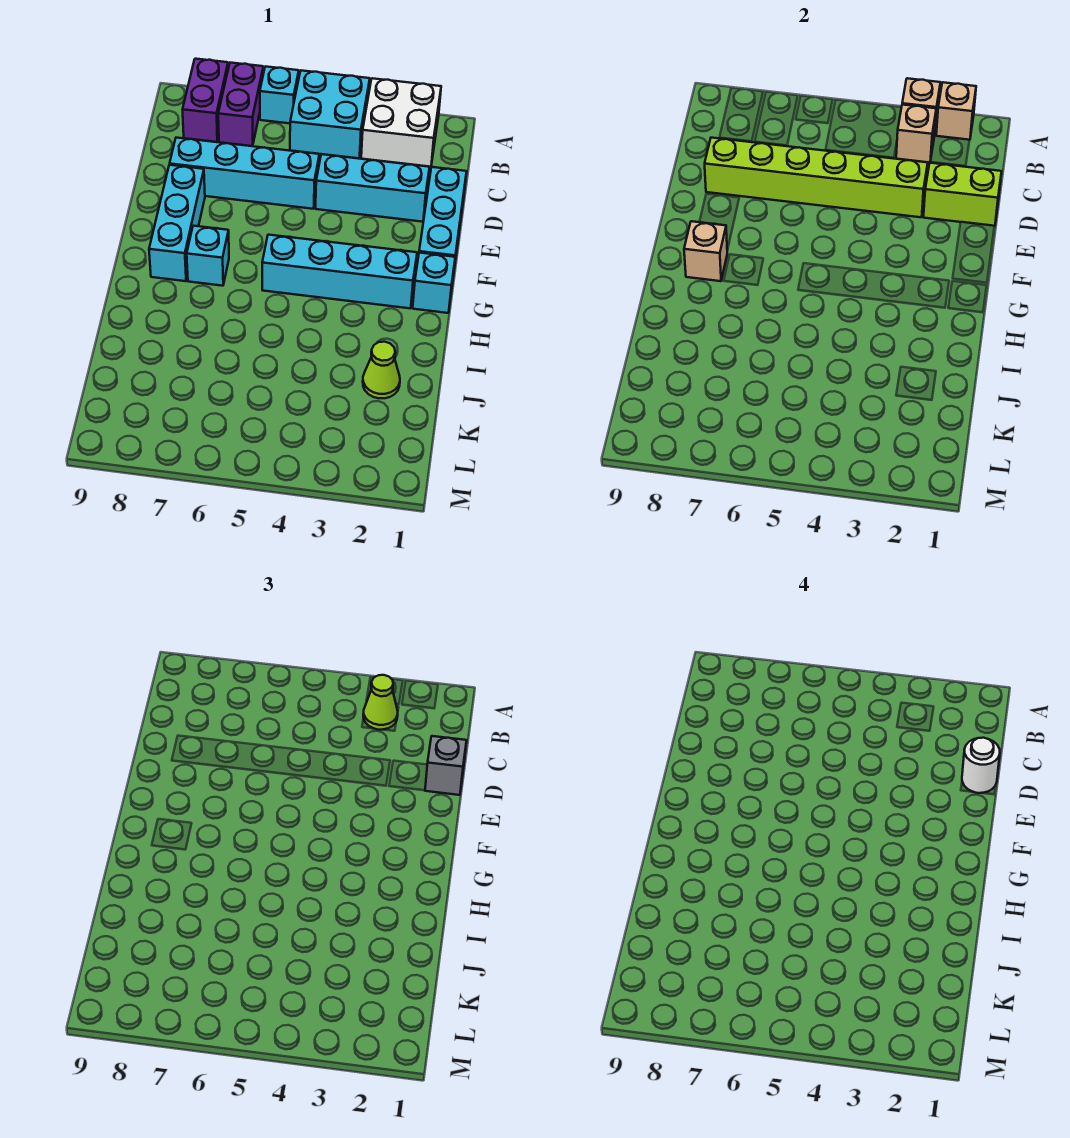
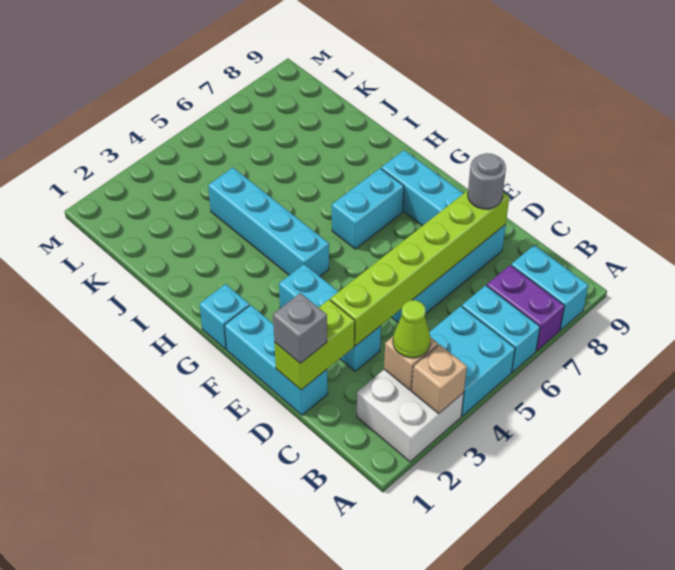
tan 1x1 brick [936,82,976,140] -> none
cyan 1x1 brick [260,66,299,123] -> cyan 1x2 brick [462,285,540,372]
purple 1x2 brick [183,59,228,142] -> cyan 1x2 brick [511,245,588,330]
white 1x1 round brick [962,738,1000,793] -> none
cyan 1x3 brick [316,154,430,222] -> cyan 1x3 brick turned to [279,264,381,371]
none -> grey 1x1 round brick [468,153,506,209]
cyan 1x4 brick [262,235,417,308] -> cyan 1x4 brick turned to [208,168,329,276]
cyan 1x1 brick [187,226,229,286] -> cyan 1x2 brick [332,168,404,249]
tan 1x1 brick [684,221,727,281] -> none
lime 1x1 cone [363,342,400,398] -> none

